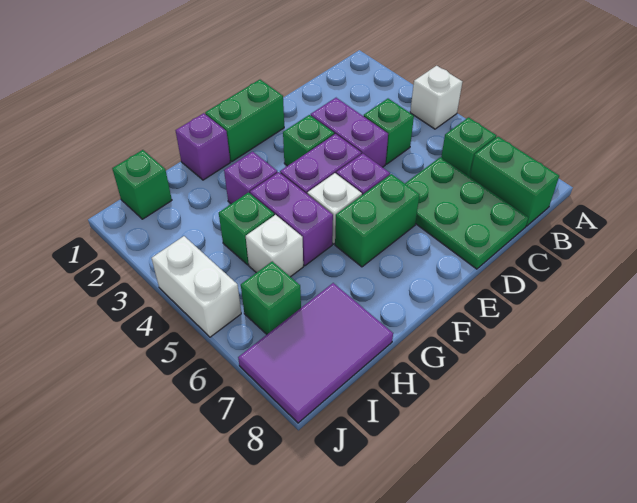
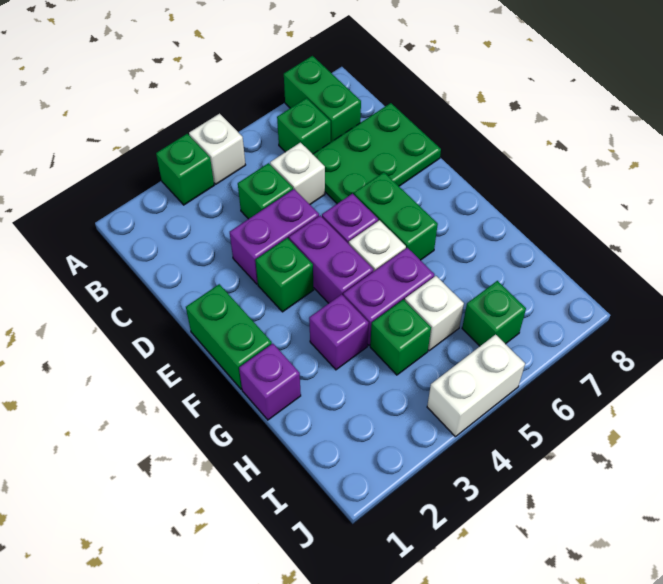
green 1x2 brick [470,137,559,226] -> green 1x2 brick turned to [284,56,361,142]
none -> white 1x1 brick [270,143,325,204]
purple 2x3 tile [238,283,393,423] -> none
green 1x1 brick [112,150,172,219] -> green 1x1 brick moved to [156,134,214,205]

